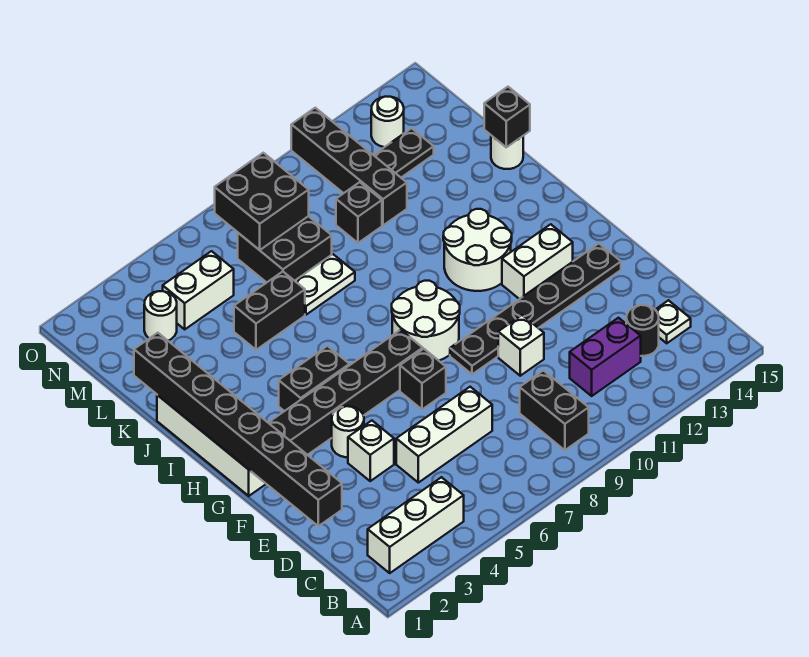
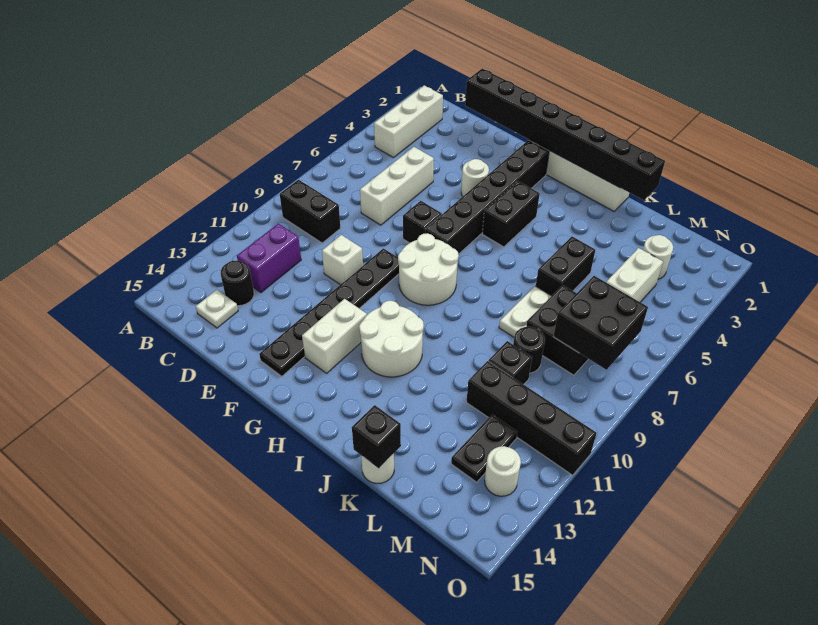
white 1x1 brick [348,421,394,481] -> none
none -> black 1x1 round brick [513,327,545,373]

